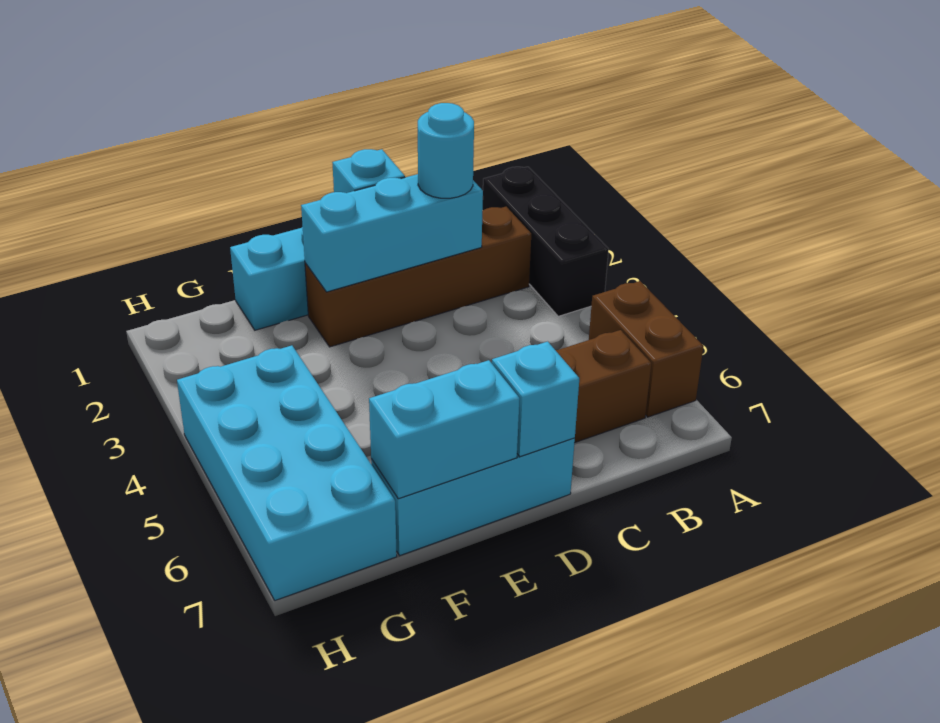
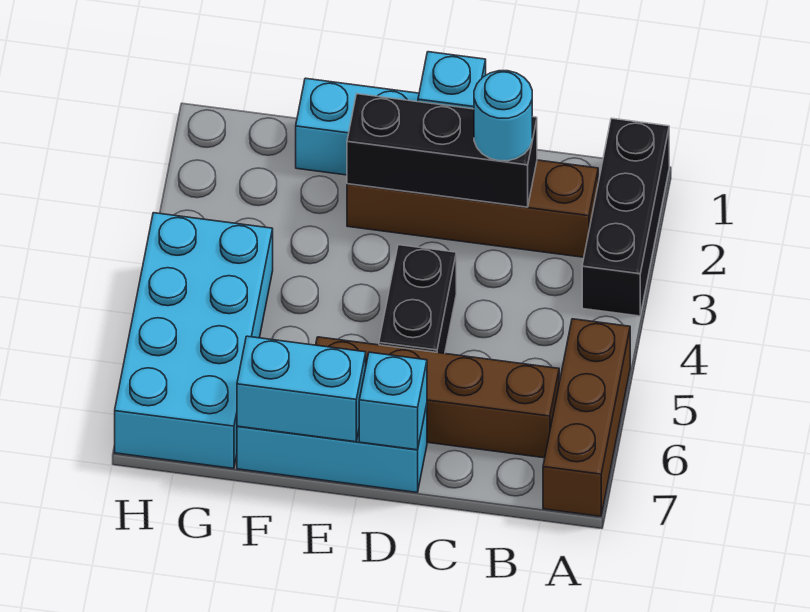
brown 1x2 brick [589,281,704,417] -> brown 1x3 brick [543,319,630,516]
cyan 1x3 brick [301,174,483,292] -> black 1x3 brick [347,94,537,207]
none -> black 1x2 brick [379,245,456,353]

